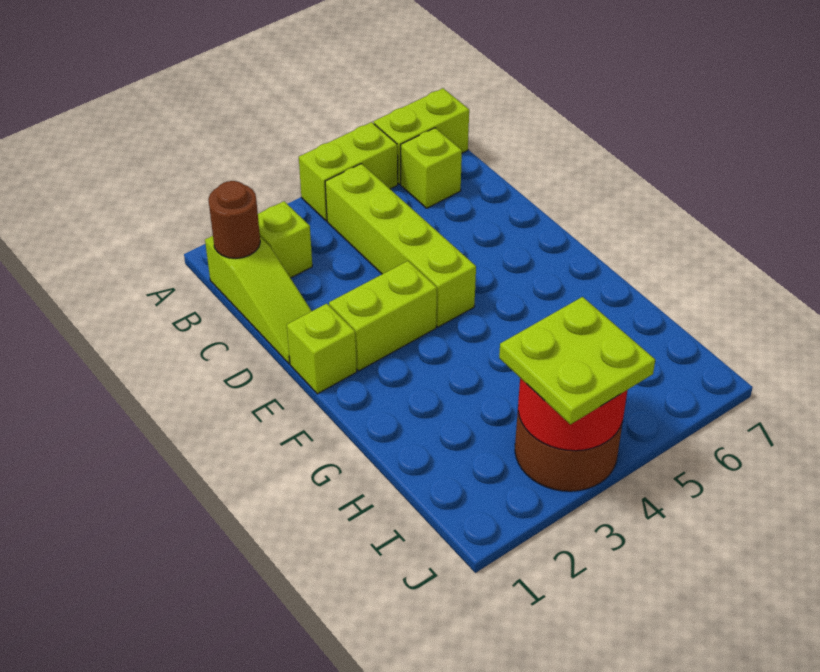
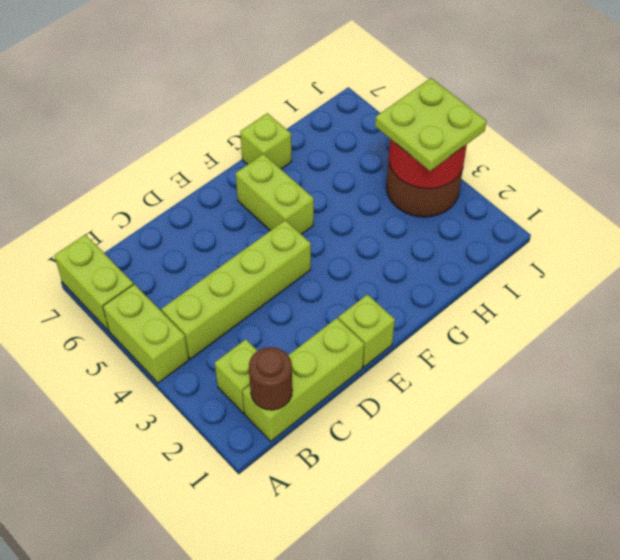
lime 1x3 slope [205,236,311,364] -> lime 1x3 brick [242,318,364,441]
lime 1x1 brick [401,128,462,208] -> lime 1x1 brick moved to [240,113,292,169]
lime 1x2 brick [329,261,437,371] -> lime 1x2 brick moved to [236,154,314,234]

